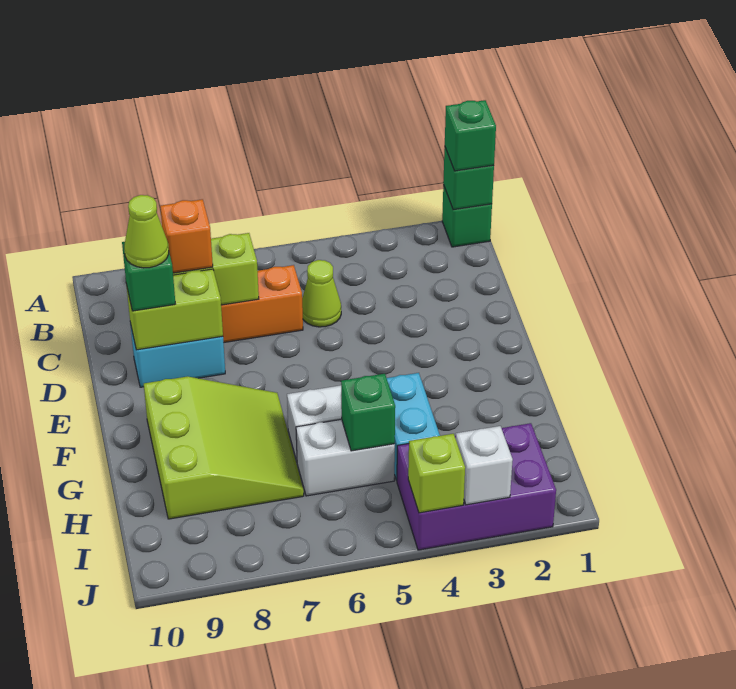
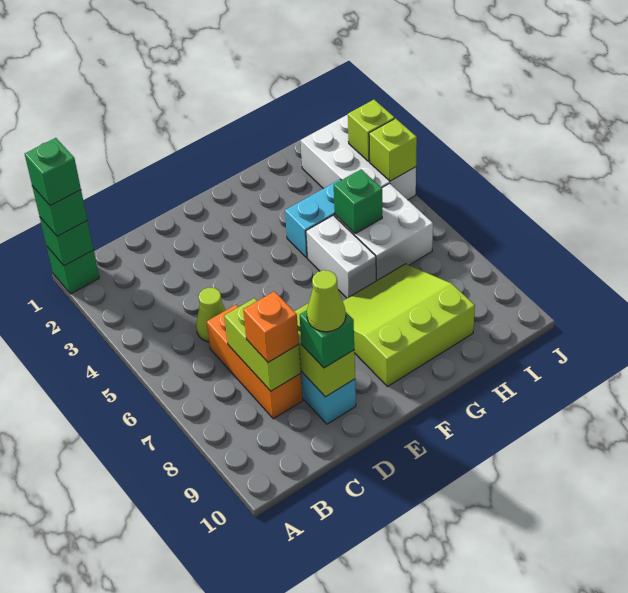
none -> green 1x1 brick [25,138,81,206]
white 1x2 brick [296,419,395,496] -> white 2x2 brick [335,183,433,281]
purple 2x3 brick [397,423,556,550] -> white 2x3 brick [301,115,416,200]
white 1x1 brick [456,426,513,505] -> lime 1x1 brick [348,100,395,161]

